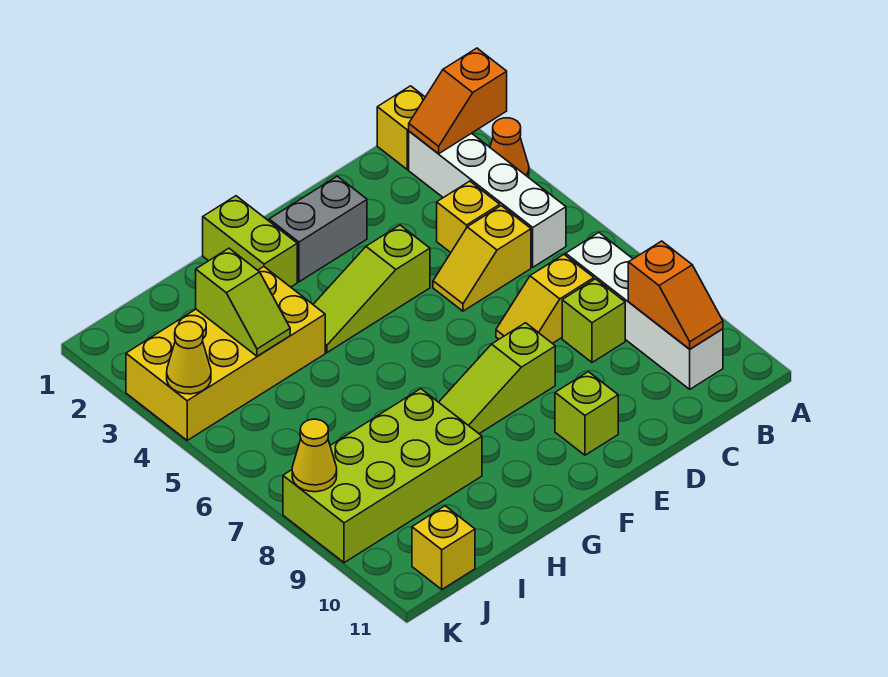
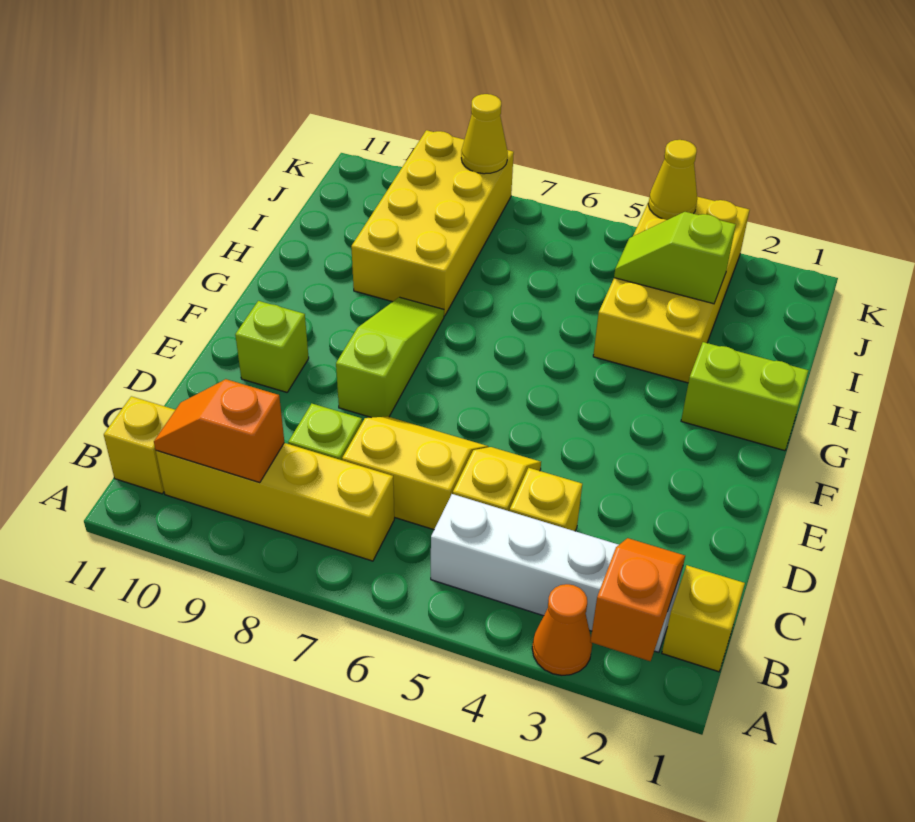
white 1x4 brick [566,233,723,389] -> yellow 1x4 brick [156,443,394,561]
yellow 1x2 slope [496,255,594,343] -> yellow 2x2 slope [342,416,488,530]
grey 1x2 brick [269,176,367,282] -> none
lime 1x3 slope [313,225,430,353] -> none
lime 2x4 brick [283,389,482,563] -> yellow 2x4 brick [351,130,514,316]
yellow 1x1 brick [412,506,475,589] -> yellow 1x1 brick moved to [104,396,175,494]

